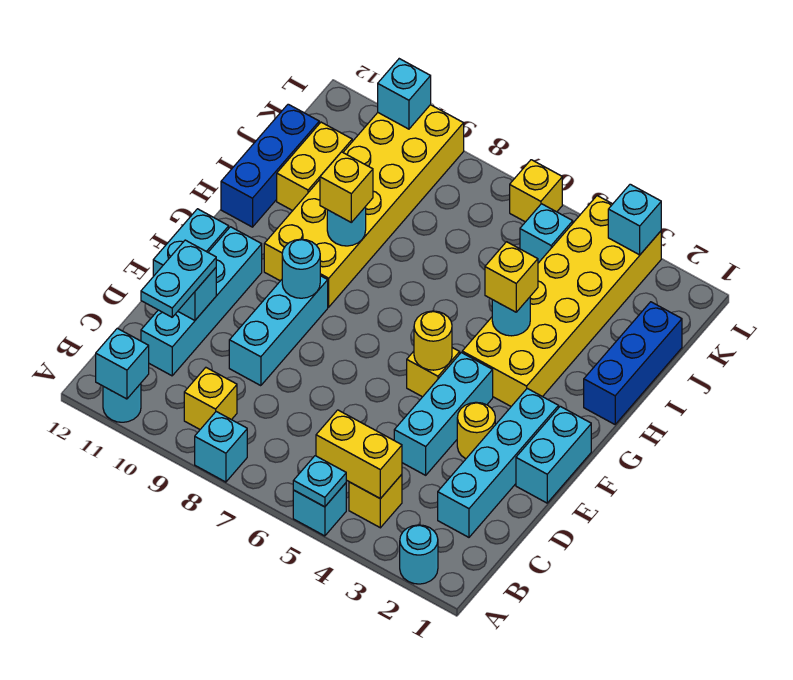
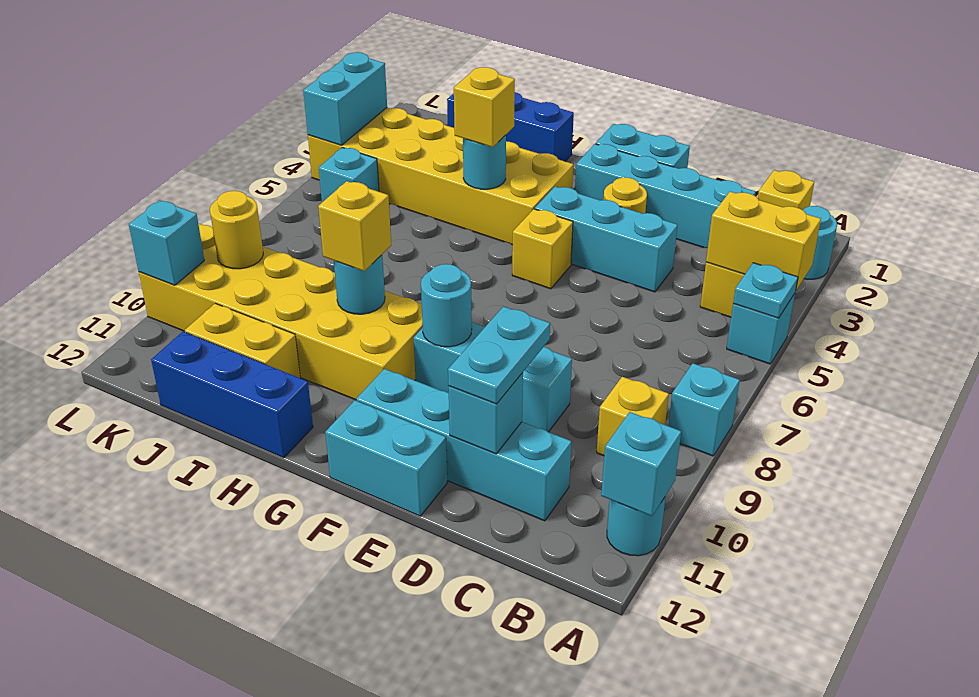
yellow 1x2 brick [316,410,402,499] -> yellow 1x2 brick turned to [706,192,821,290]
cyan 1x2 plate [141,240,216,317] -> cyan 1x2 plate turned to [448,307,550,404]
yellow 1x1 round brick [414,311,452,370] -> yellow 1x1 round brick moved to [210,191,263,269]
cyan 1x1 brick [608,184,661,255] -> cyan 1x2 brick [303,52,387,145]
yellow 1x1 brick [510,160,562,222] -> yellow 1x1 brick moved to [758,170,814,210]

